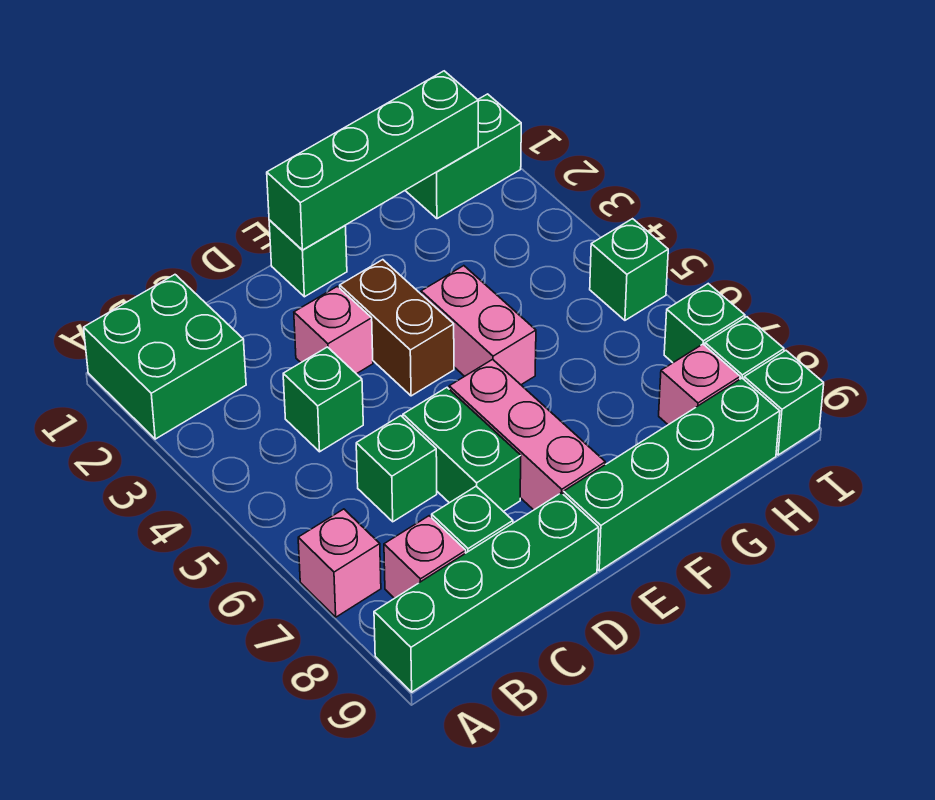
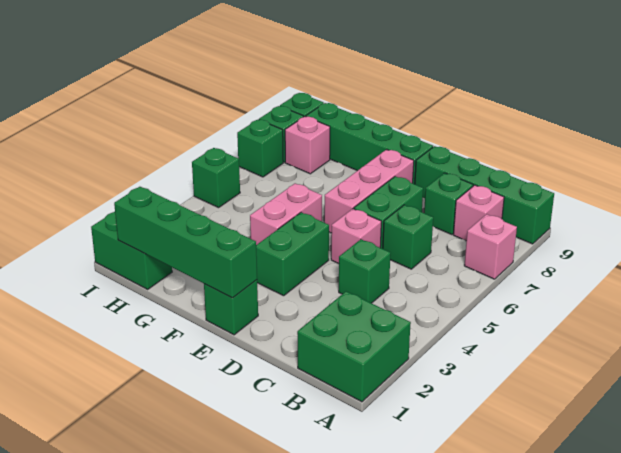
pink 1x1 brick [294,286,373,374] -> pink 1x1 brick moved to [331,209,381,264]
brown 1x2 brick [340,260,454,396] -> green 1x2 brick [256,212,329,296]

